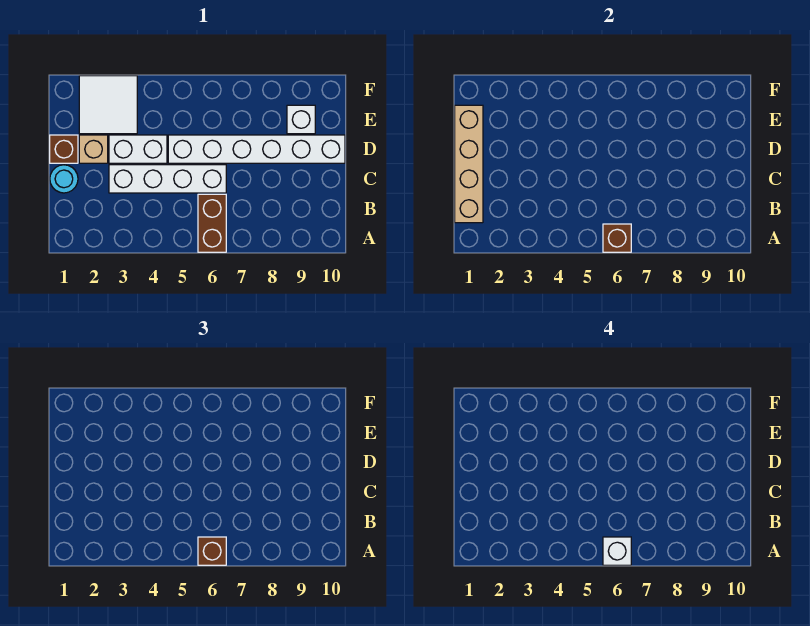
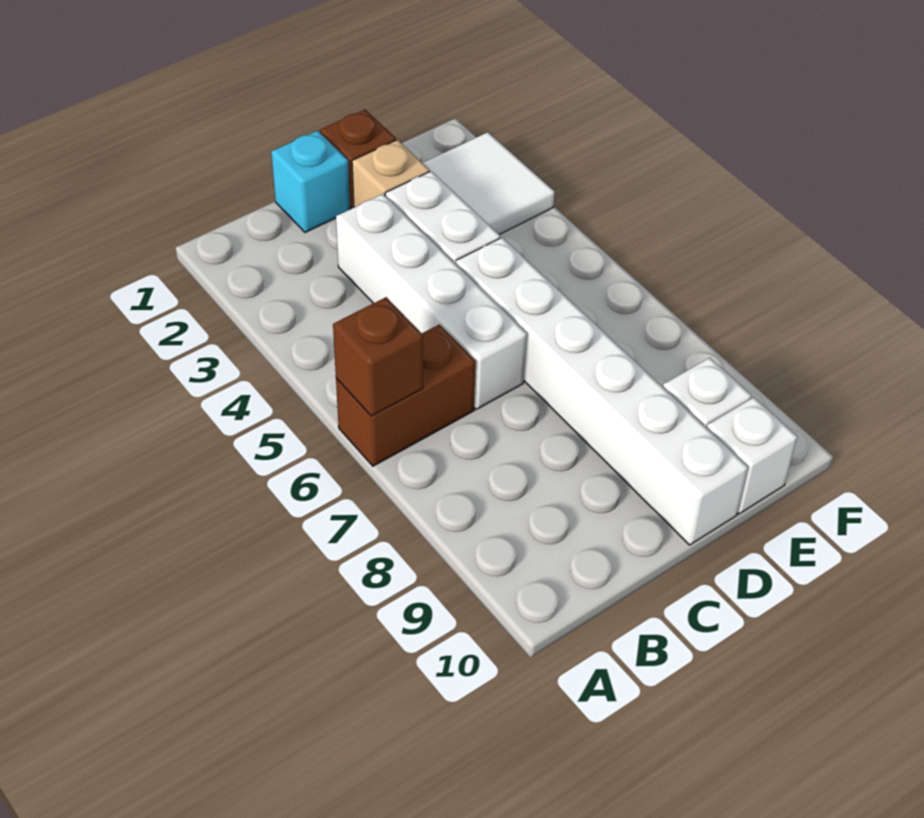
brown 1x1 brick [198,537,226,565] -> none
white 1x1 brick [603,537,631,565] -> white 1x1 brick moved to [707,397,797,514]
tan 1x4 brick [455,105,483,223] -> none
cyan 1x1 round brick [50,165,78,193] -> cyan 1x1 brick [271,131,350,233]

